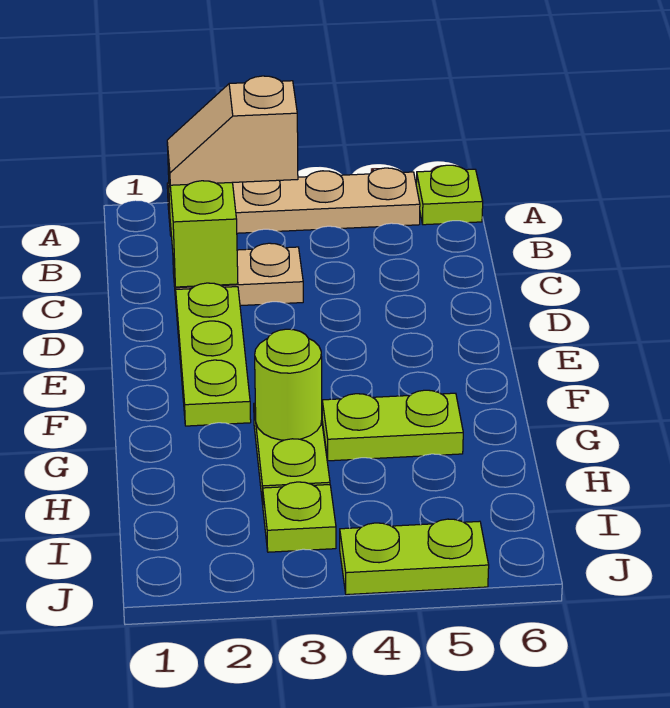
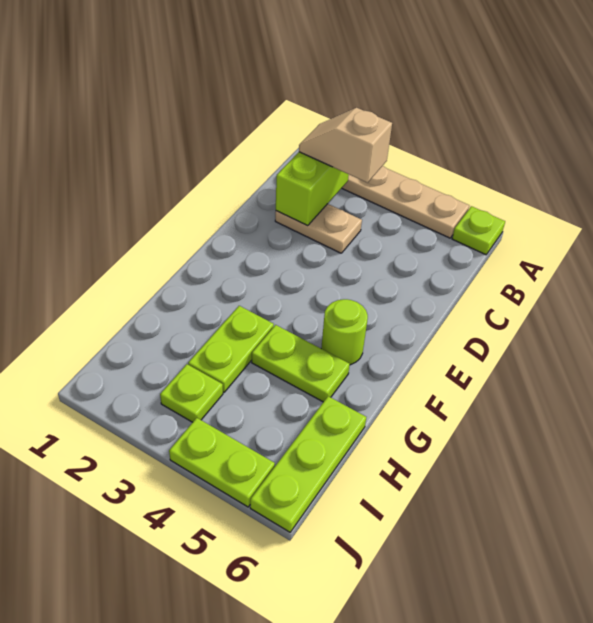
lime 1x3 plate [176,283,251,426] -> lime 1x3 plate moved to [250,396,366,532]
lime 1x1 round brick [255,329,322,440] -> lime 1x1 round brick moved to [321,299,368,365]

